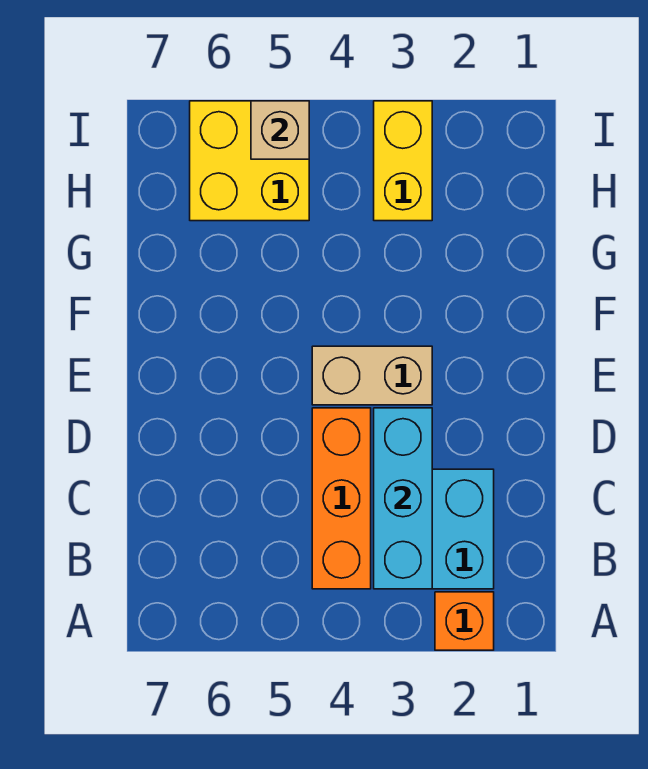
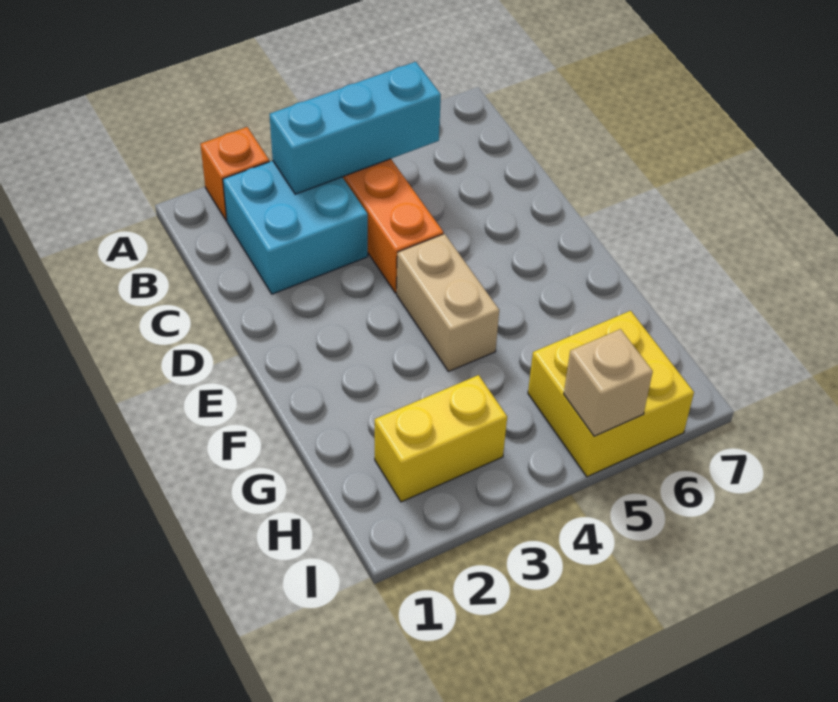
cyan 1x3 brick [374,408,432,589] -> cyan 1x3 brick turned to [270,62,441,194]
tan 1x2 brick [312,346,432,405] -> tan 1x2 brick turned to [397,234,499,372]
yellow 1x2 brick [374,101,432,221] -> yellow 1x2 brick turned to [375,375,507,502]

